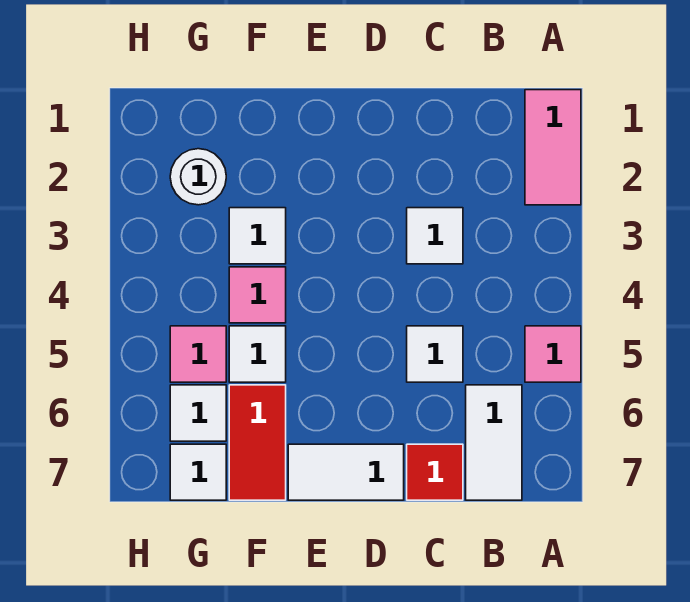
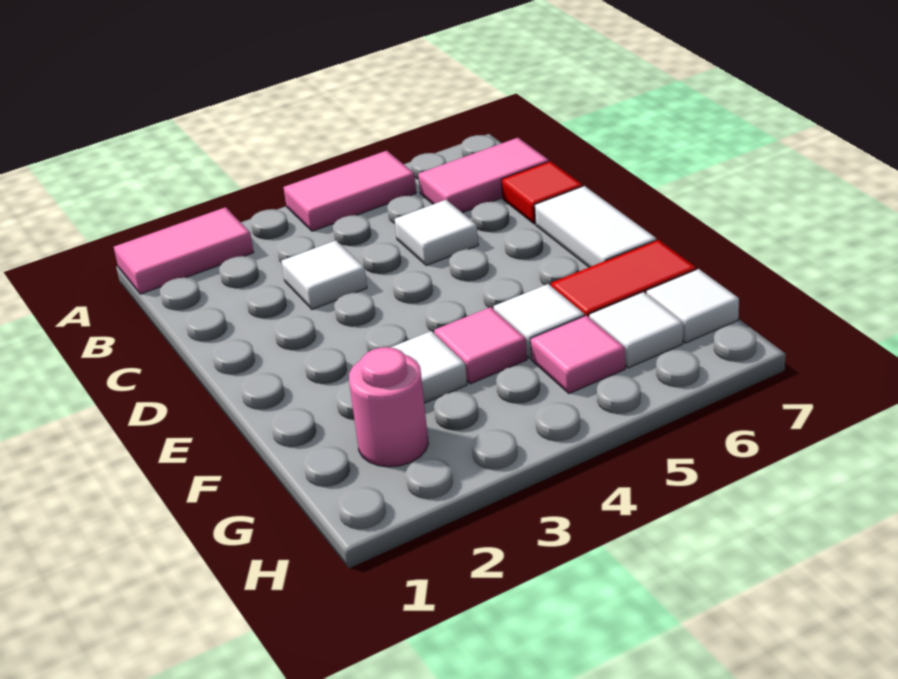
pink 1x1 tile [525,326,581,382] -> pink 1x2 tile [284,151,416,231]
white 1x2 tile [466,385,522,500] -> pink 1x2 tile [418,138,549,213]
white 1x1 round brick [170,149,226,205] -> pink 1x1 round brick [349,347,428,467]

